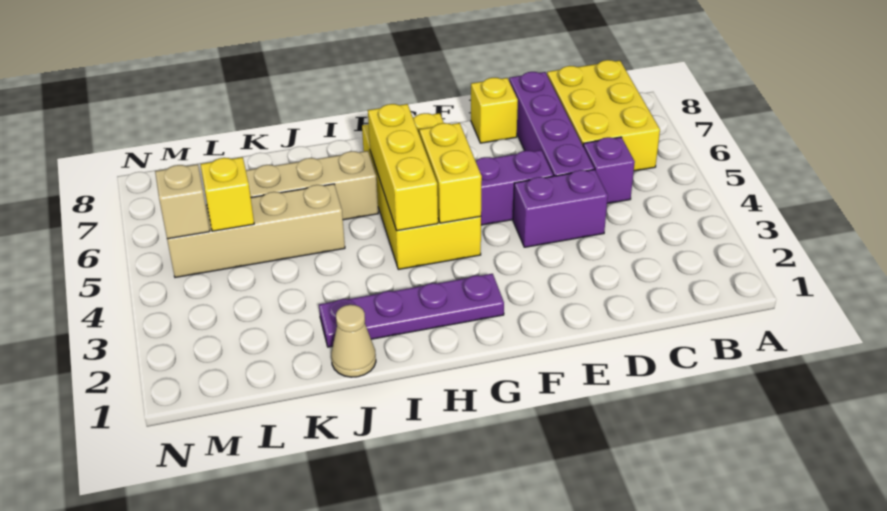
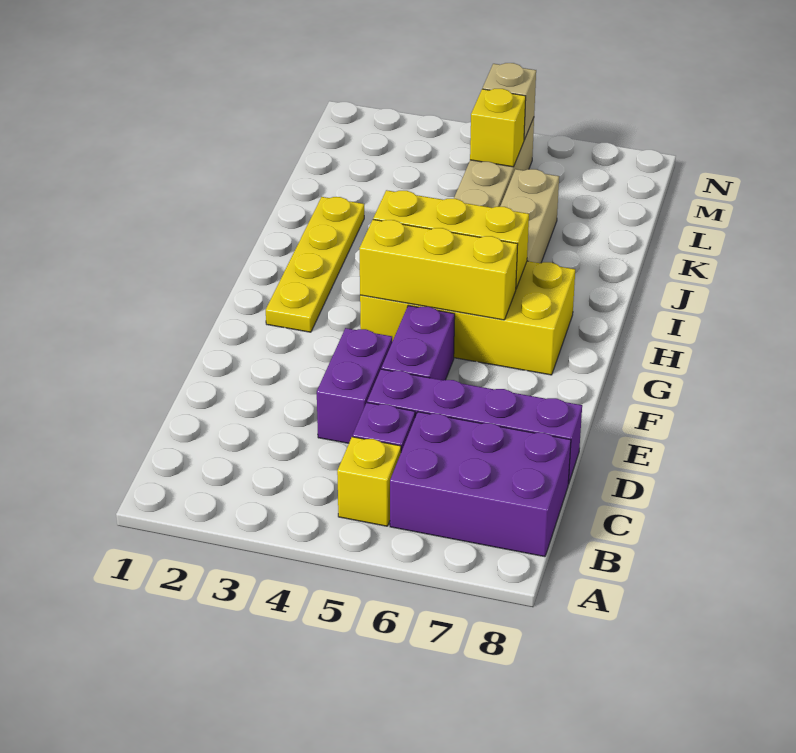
yellow 2x3 brick [547,60,660,171] -> purple 2x3 brick [390,412,571,557]
yellow 1x1 brick [471,78,518,143] -> yellow 1x1 brick moved to [337,437,401,526]
purple 1x4 plate [319,274,504,347] -> yellow 1x4 plate [266,197,364,332]
yellow 1x2 brick [419,123,482,223] -> yellow 1x3 brick [359,220,518,320]
tan 1x1 cone [331,305,376,377] -> none

